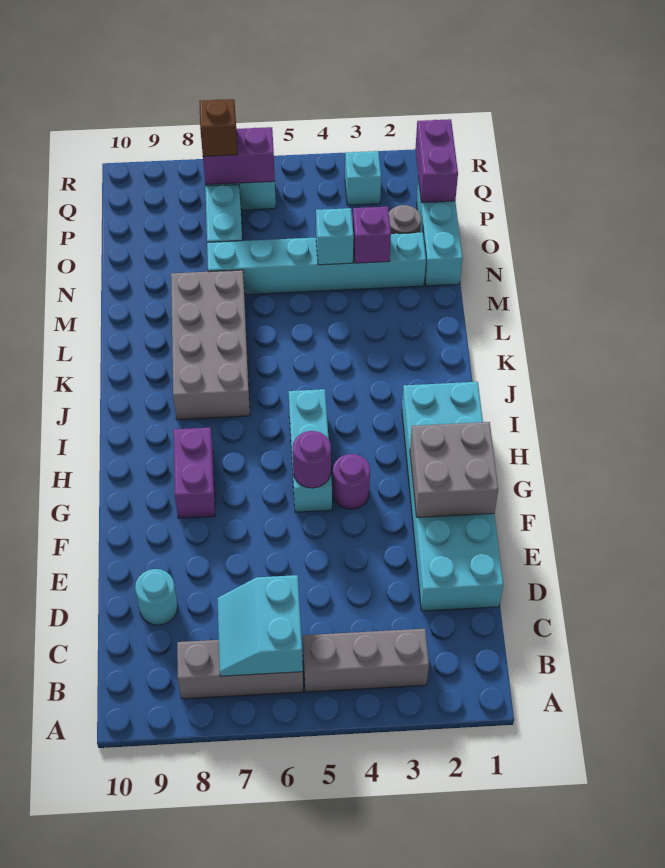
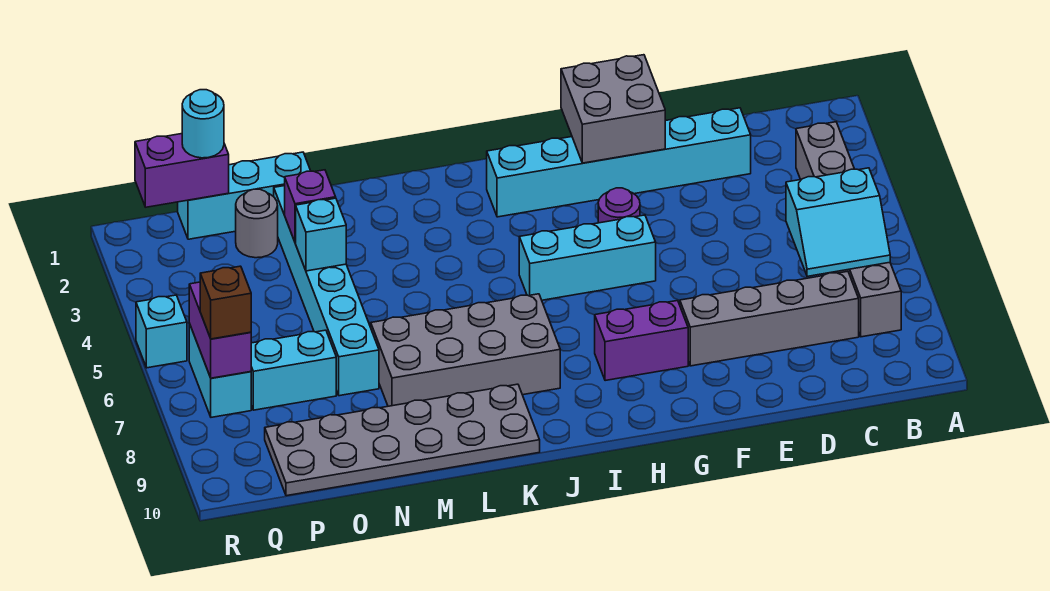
none -> grey 1x4 brick [680,271,859,366]
cyan 2x6 brick [402,382,503,611] -> cyan 1x6 brick [487,108,751,217]
cyan 1x1 round brick [135,569,178,625] -> cyan 1x1 round brick moved to [182,90,224,158]
purple 1x1 round brick [293,431,331,488] -> none
none -> grey 2x6 plate [265,384,540,496]
cyan 1x1 brick [345,151,381,205] -> cyan 1x1 brick moved to [136,295,187,368]

